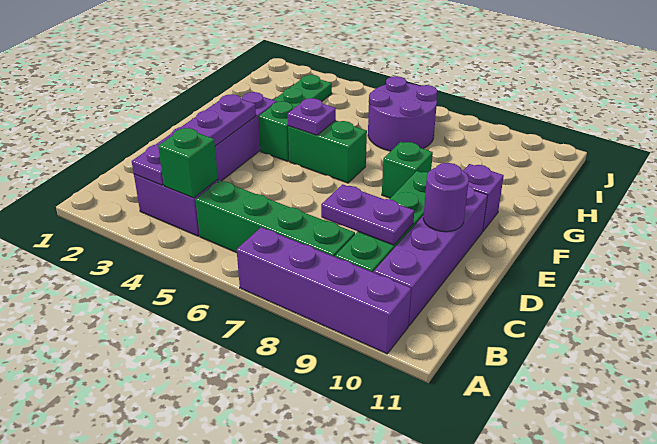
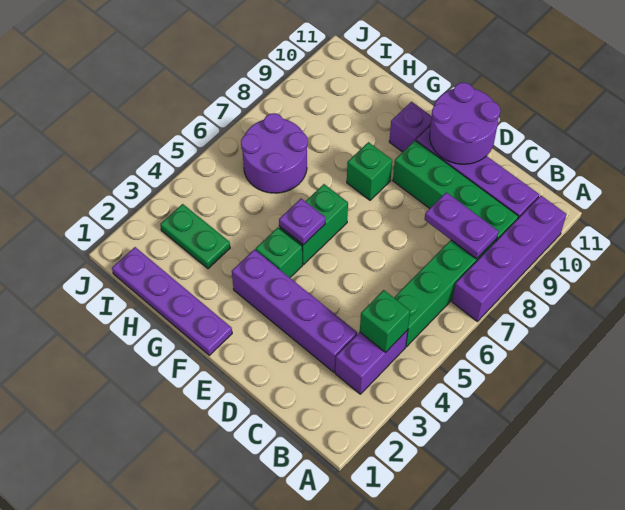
purple 1x4 plate [132,94,256,185] -> purple 1x4 plate moved to [112,247,232,355]
purple 1x2 plate [321,184,414,245] -> purple 1x2 plate turned to [425,192,499,259]
purple 1x1 round brick [423,163,469,232] -> purple 2x2 round brick [430,83,500,164]

